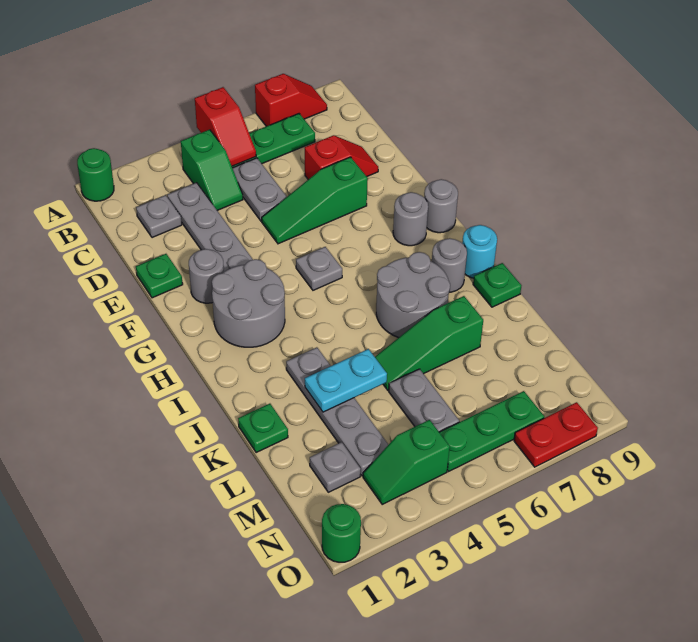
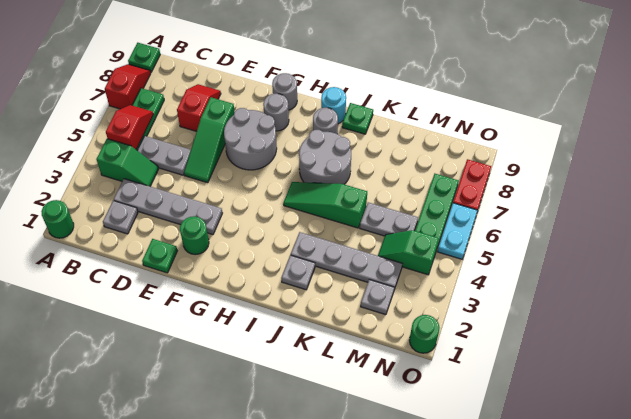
red 1x2 slope [195,87,256,166] -> red 1x2 slope turned to [106,105,153,149]
grey 1x1 round brick [189,249,224,303] -> green 1x1 round brick [180,216,209,255]
grey 2x2 round brick [212,259,285,347] -> grey 2x2 round brick moved to [224,108,277,170]
grey 1x1 plate [296,247,342,290] -> grey 1x1 plate moved to [282,255,315,290]
green 1x1 plate [238,404,288,453] -> green 1x1 plate moved to [128,43,160,72]
cyan 1x2 plate [305,349,387,412] -> cyan 1x2 plate moved to [438,203,478,259]
green 1x3 slope [375,296,483,390] -> green 1x3 slope turned to [283,182,367,228]
green 1x2 slope [363,420,450,504] -> green 1x2 slope turned to [378,230,439,275]

